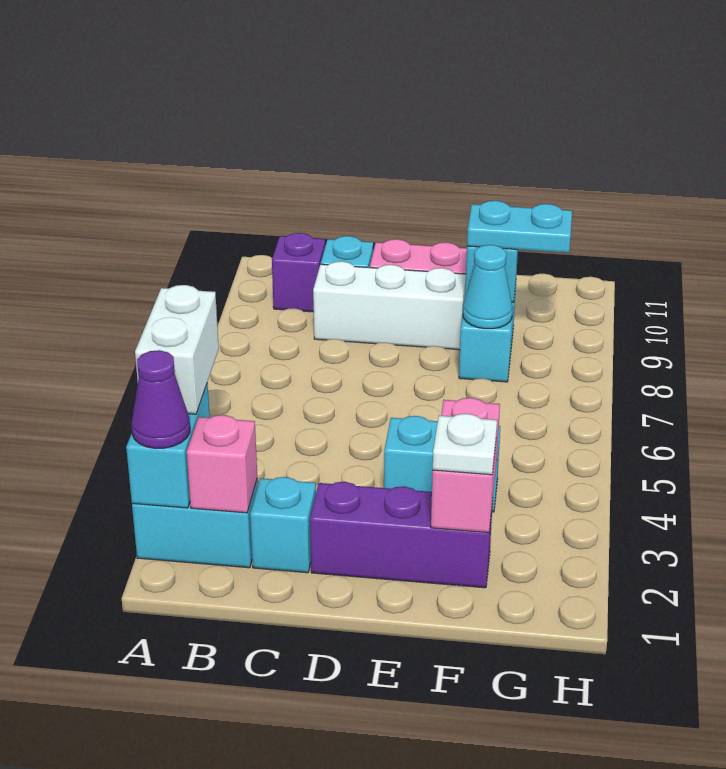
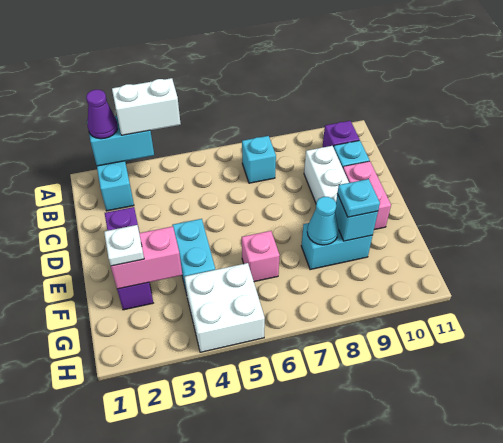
pink 1x1 brick [187,415,257,513] -> pink 1x1 brick moved to [242,231,280,282]
cyan 1x1 brick [250,477,316,573] -> cyan 1x1 brick moved to [242,136,276,183]
cyan 1x2 plate [467,201,572,253] -> cyan 1x1 plate [337,179,380,217]
none -> white 2x2 brick [184,263,265,352]

